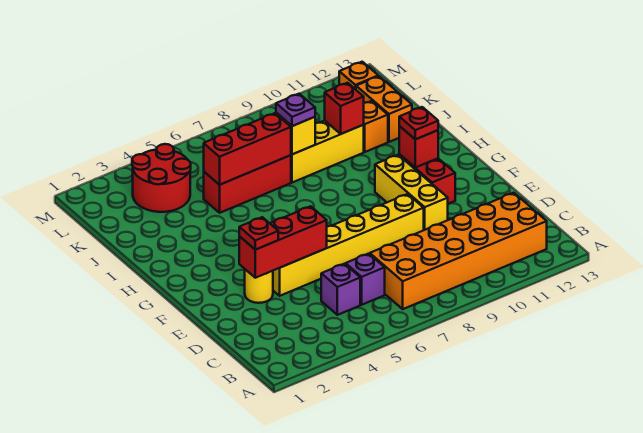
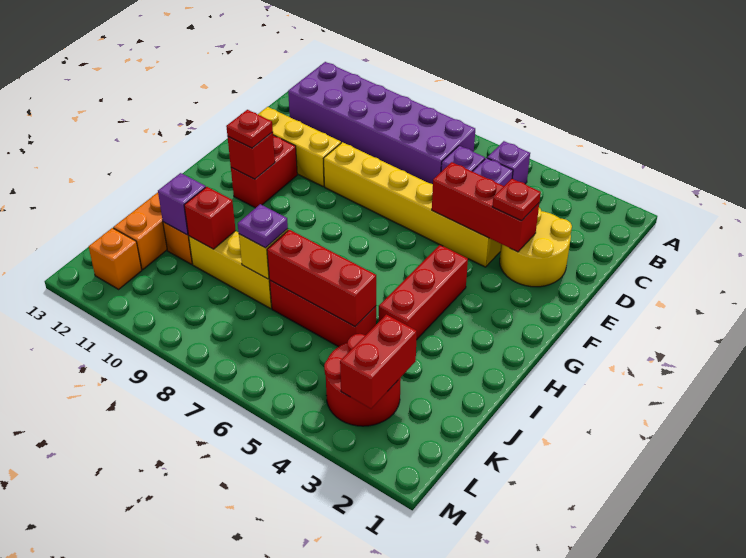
none -> purple 1x1 brick [487,141,530,184]
orange 2x6 brick [370,193,547,309] -> purple 2x6 brick [288,62,475,184]
yellow 1x1 round brick [245,269,273,303] -> yellow 2x2 round brick [500,208,572,287]
yellow 1x3 brick [375,155,448,230] -> yellow 1x3 brick turned to [258,107,341,186]
none -> red 1x3 brick [379,245,468,340]
none -> purple 1x1 brick [158,173,206,235]
none -> red 1x2 brick [340,314,417,409]

